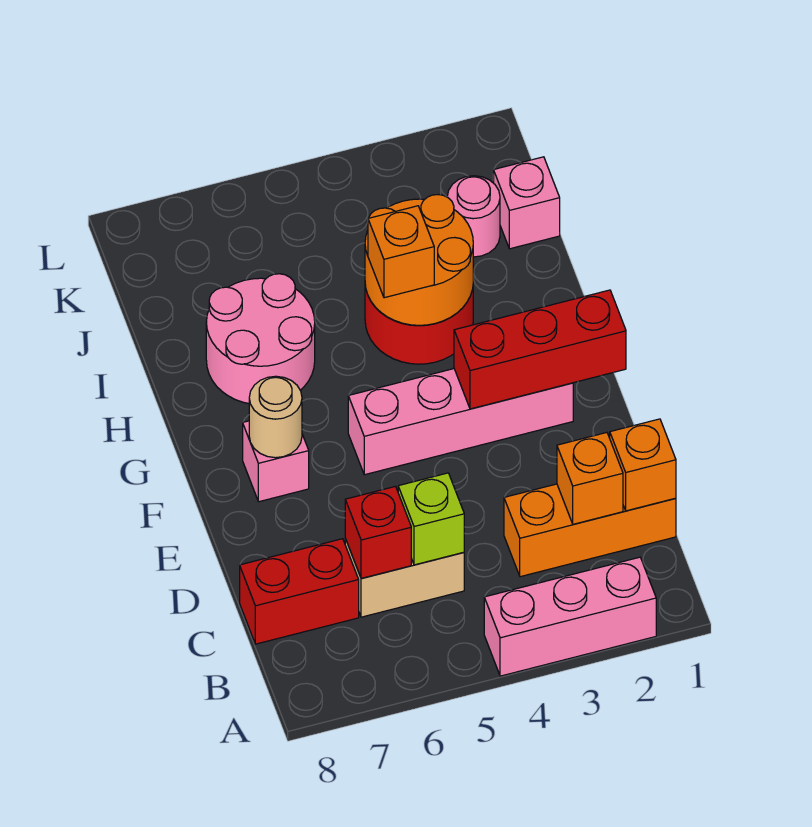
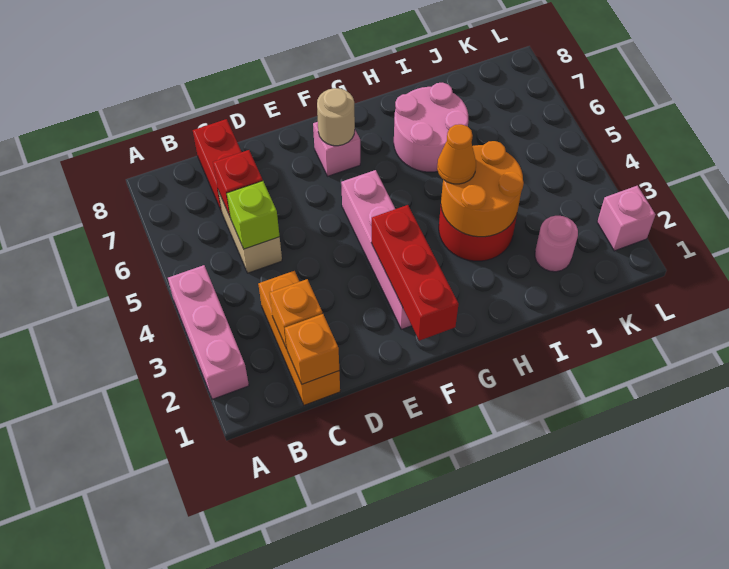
orange 1x1 brick [368,206,434,298] -> orange 1x1 cone [437,124,476,184]
pink 1x1 brick [493,157,560,249] -> pink 1x1 brick moved to [597,186,655,251]

